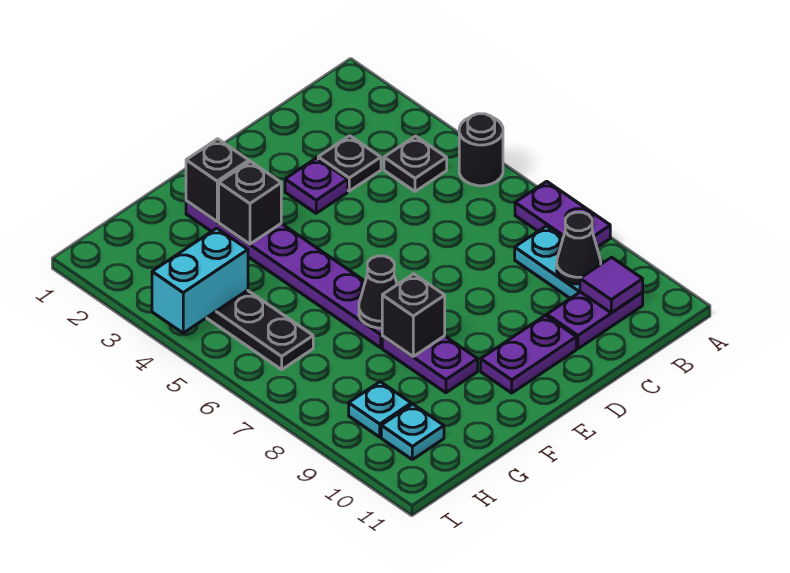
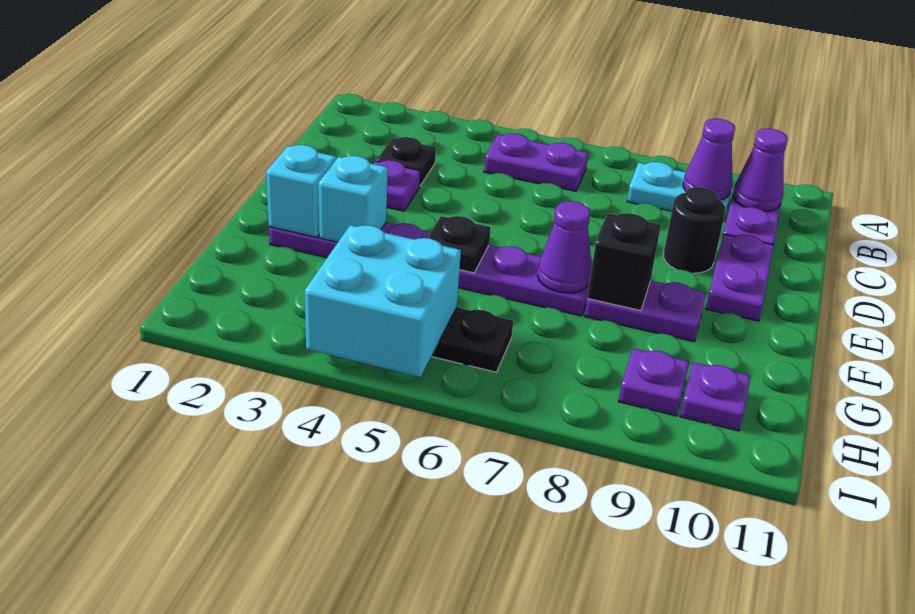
black 1x1 round brick [459,114,503,186] -> black 1x1 round brick moved to [664,187,726,273]
purple 1x2 plate [515,181,610,247] -> purple 1x2 plate moved to [484,133,588,191]
black 1x1 plate [384,136,447,191] -> black 1x1 plate moved to [428,216,491,273]
black 1x1 cone [557,212,601,284] -> purple 1x1 cone [683,119,735,200]
purple 1x1 tile [580,257,643,313] -> purple 1x1 cone [733,129,788,211]
black 1x1 brick [186,139,249,221] -> cyan 1x1 brick [266,145,336,237]
black 1x1 brick [219,161,281,244] -> cyan 1x1 brick [318,156,388,242]
black 1x1 cone [359,256,397,328] -> purple 1x1 cone [537,201,592,293]
cyan 1x2 brick [152,228,248,333] -> cyan 2x2 brick [304,225,461,377]
cyan 1x1 plate [349,382,411,437] -> purple 1x1 plate [618,348,689,416]
cyan 1x1 plate [381,404,444,460] -> purple 1x1 plate [680,362,751,431]

